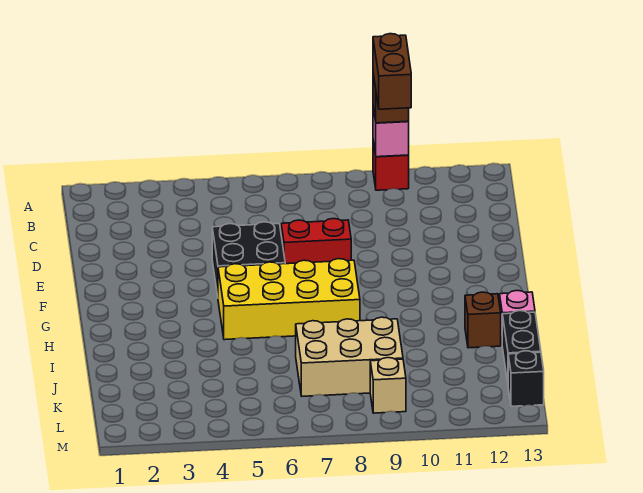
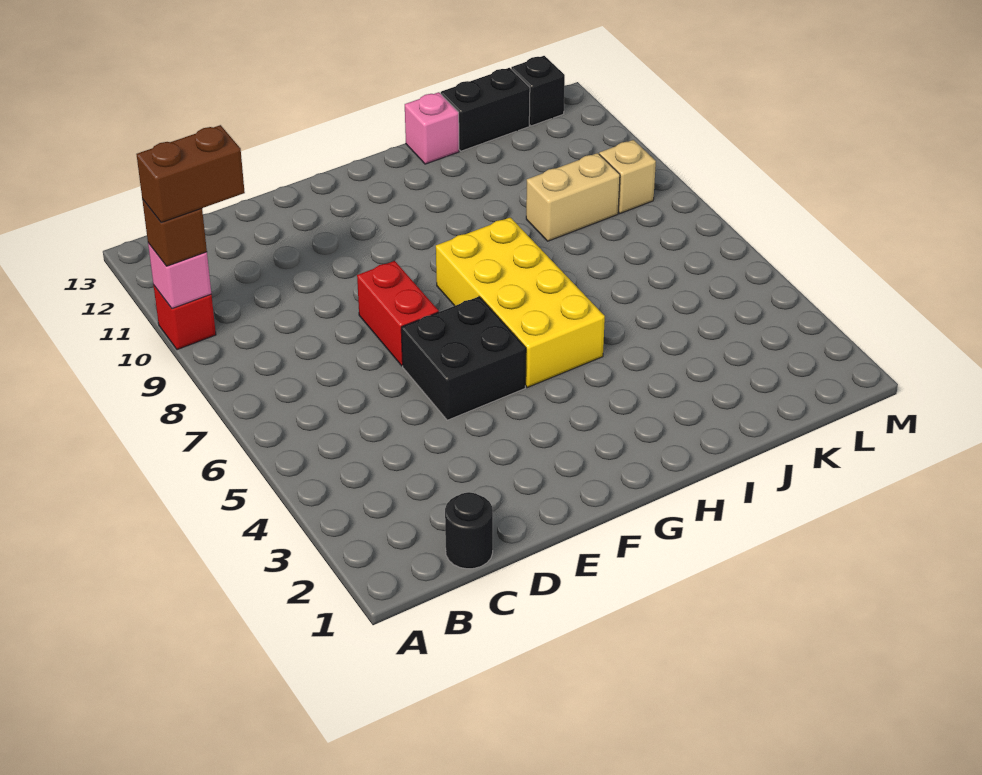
none -> black 1x1 round brick [445,492,493,569]
brown 1x1 brick [465,292,501,348] -> none
tan 2x3 brick [296,317,403,396] -> tan 1x2 brick [526,153,620,241]

